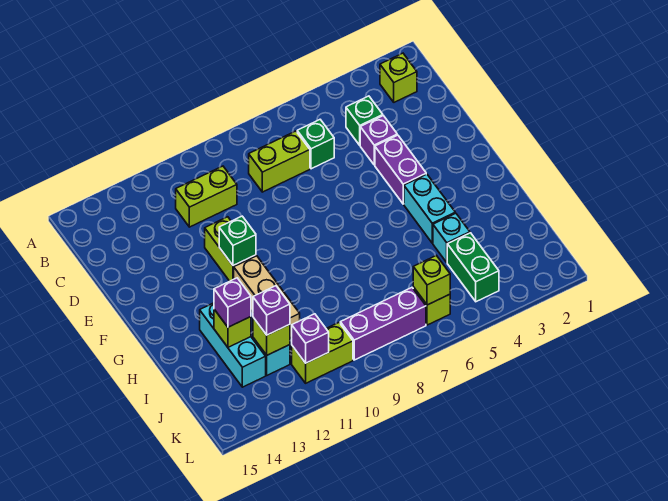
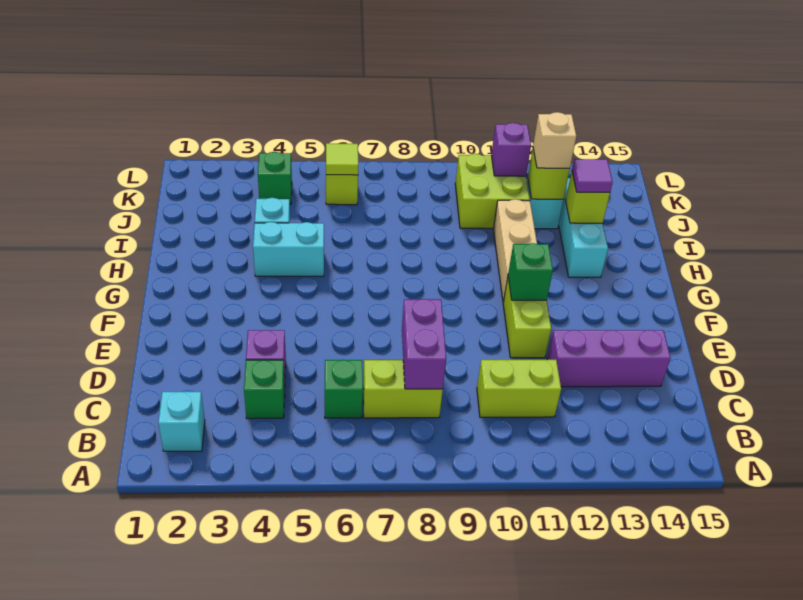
lime 1x1 brick [380,53,417,102] -> cyan 1x1 brick [158,392,205,451]
purple 1x2 brick [375,135,426,204] -> purple 1x2 brick moved to [402,299,446,389]
cyan 1x2 brick [404,174,455,243] -> cyan 1x2 brick turned to [253,222,324,277]
purple 1x1 brick [214,278,251,327] -> purple 1x1 tile [572,159,613,192]
green 1x2 brick [447,233,499,302] -> green 1x1 brick [258,152,292,204]
purple 1x1 brick [253,286,290,335] -> tan 1x1 brick [533,112,576,168]
lime 1x1 brick [413,255,450,305] -> lime 1x1 tile [326,143,358,175]
purple 1x3 brick [340,288,426,360] -> purple 1x3 brick moved to [547,330,671,387]
lime 1x2 brick [292,323,353,383] -> lime 2x2 brick [455,154,530,228]

